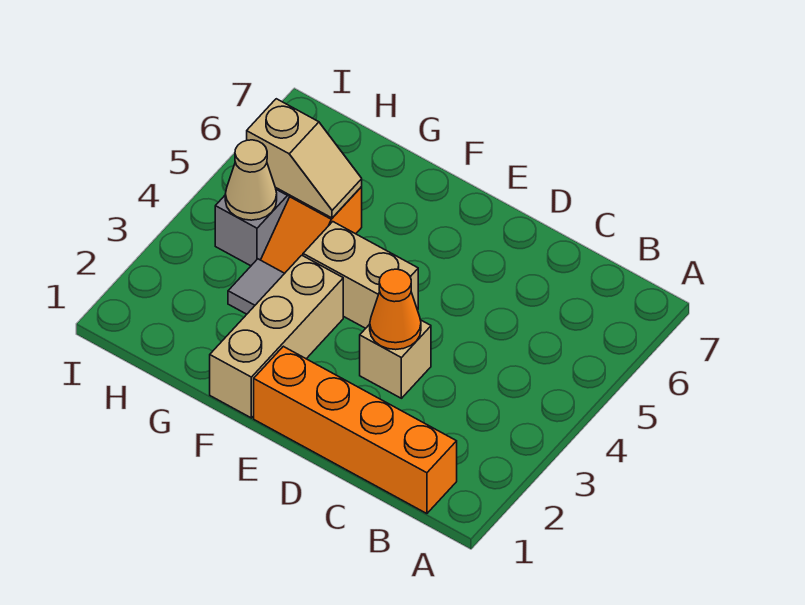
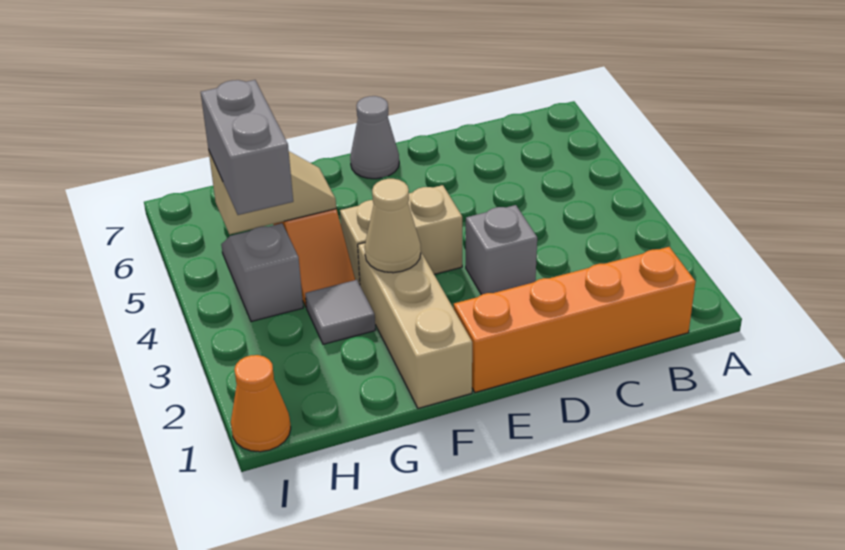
tan 1x1 brick [360,320,431,398] -> grey 1x1 brick [466,205,537,295]
orange 1x1 cone [370,269,421,350] -> orange 1x1 cone moved to [231,355,291,452]
none -> grey 1x1 cone [350,96,399,179]
tan 1x1 cone [225,140,277,220] -> tan 1x1 cone moved to [365,179,421,273]
none -> grey 1x2 brick [201,80,293,215]

